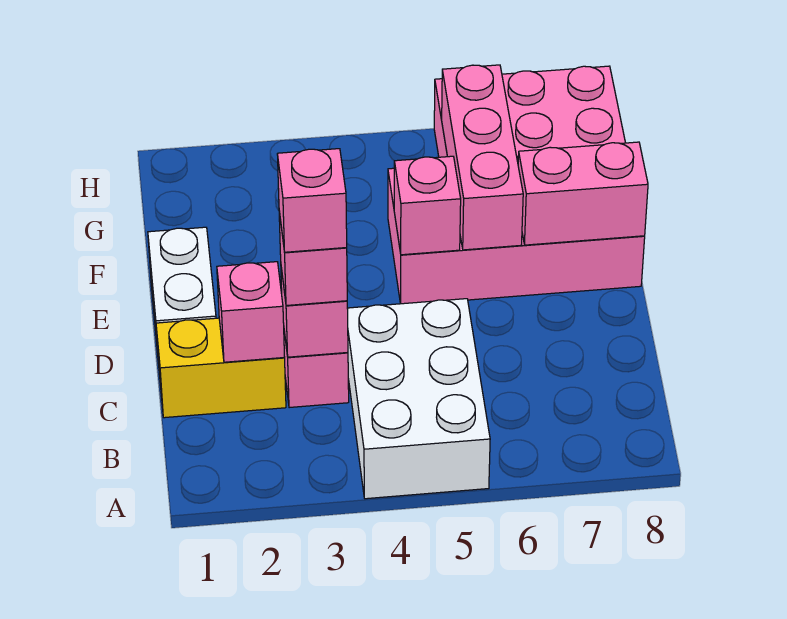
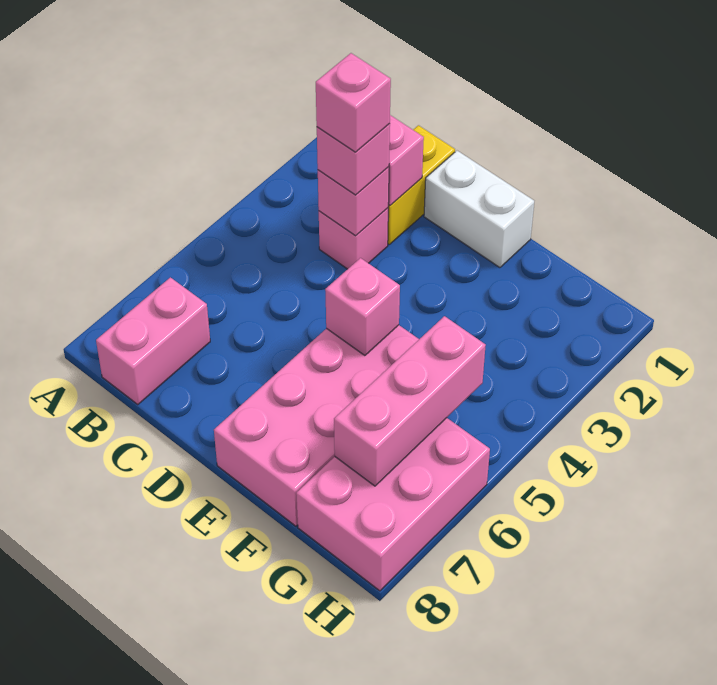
white 2x3 brick [347,299,490,499] -> none
pink 1x3 brick [442,65,523,250] -> pink 1x3 brick turned to [334,316,486,486]
pink 1x2 brick [518,142,648,245] -> pink 1x2 brick moved to [96,277,210,405]

